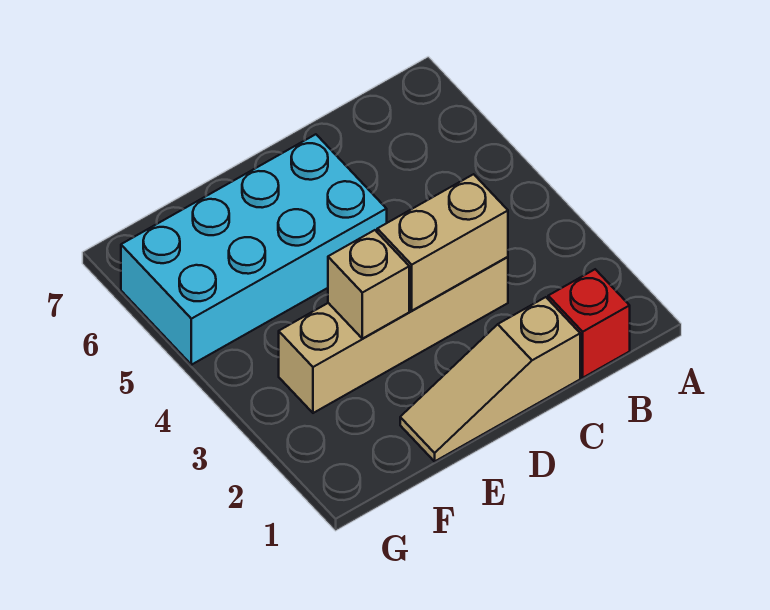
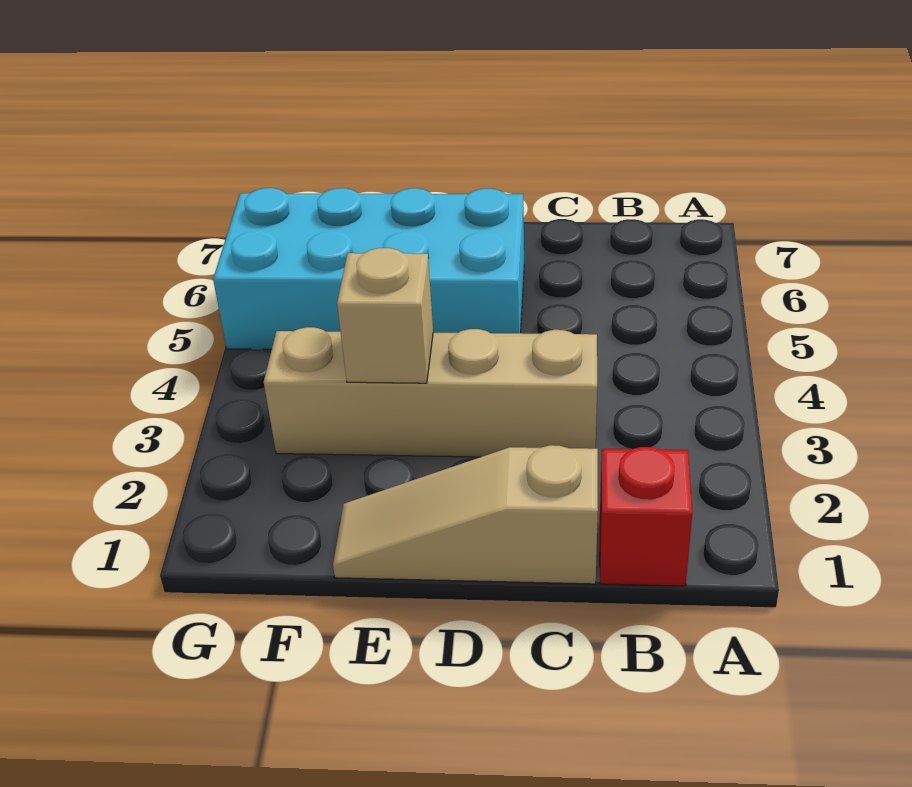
tan 1x2 brick [377,174,508,311] -> none

